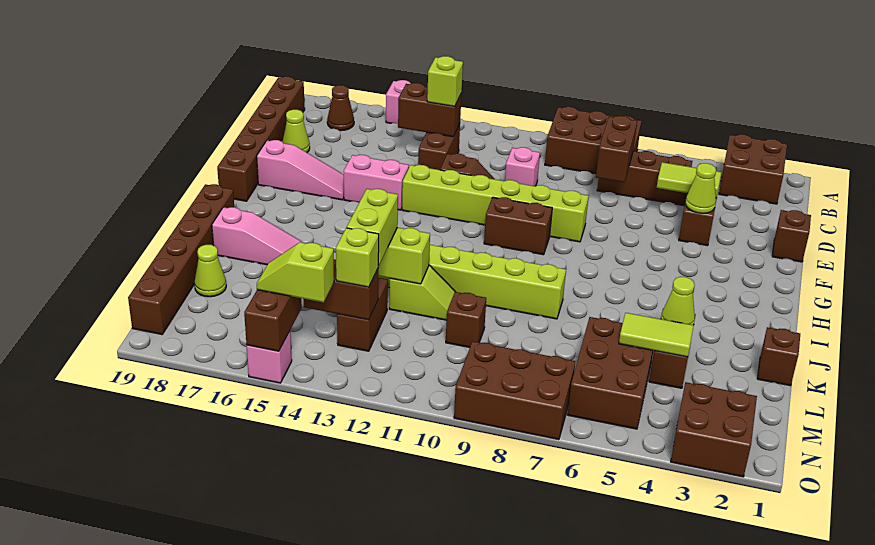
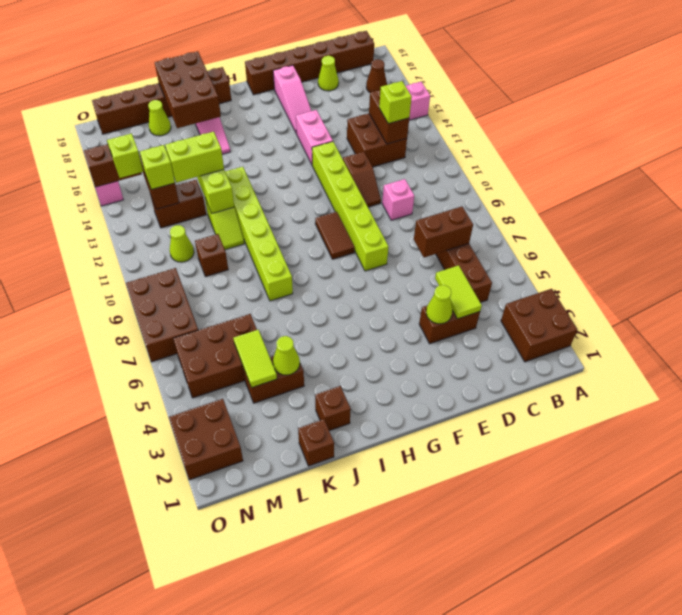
brown 2x3 brick [545,107,641,174] -> brown 2x3 brick moved to [155,51,221,128]
brown 1x2 brick [418,124,460,170] -> brown 2x2 brick [347,113,407,167]
brown 1x1 brick [772,210,811,262] -> brown 1x1 brick moved to [315,386,351,431]
brown 1x2 brick [484,197,552,255] -> brown 1x2 tile [315,212,355,259]
none -> lime 1x1 cone [170,225,194,262]

